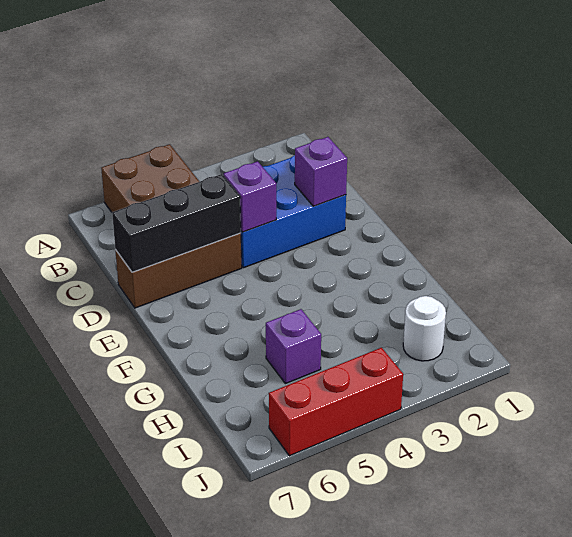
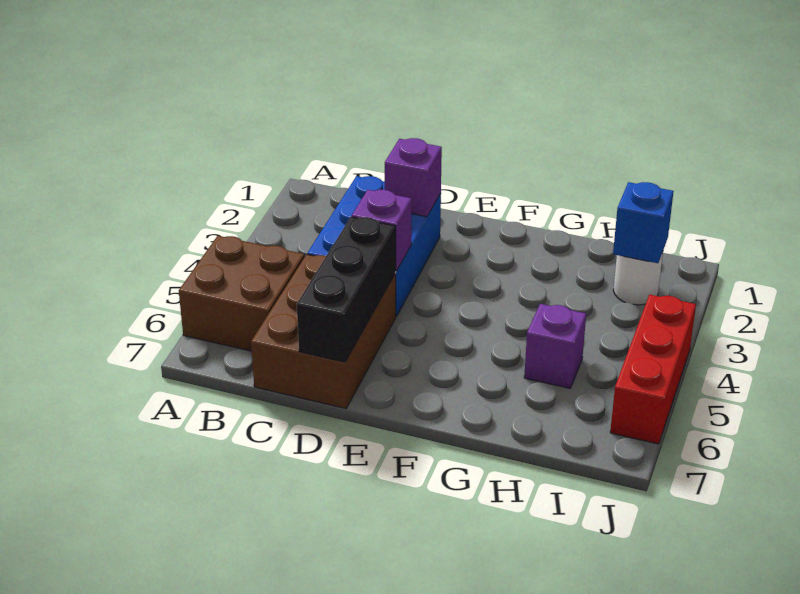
brown 1x3 brick [115,233,242,308] -> brown 2x3 brick [251,254,396,408]
none -> blue 1x1 brick [613,182,674,263]

